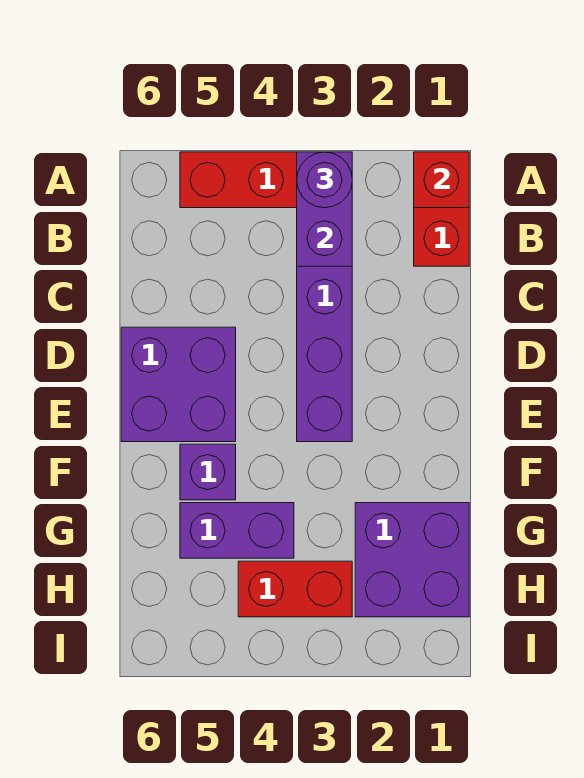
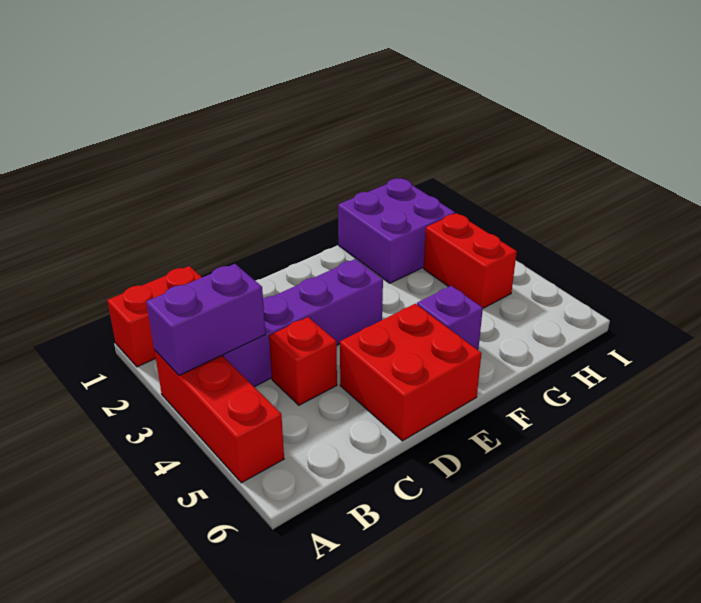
red 1x1 brick [414,152,469,208] -> red 1x1 brick moved to [269,317,337,405]
purple 1x1 round brick [297,152,352,208] -> none
purple 2x2 brick [121,327,236,442] -> red 2x2 brick [340,304,481,441]
purple 1x2 brick [180,503,294,558] -> none

